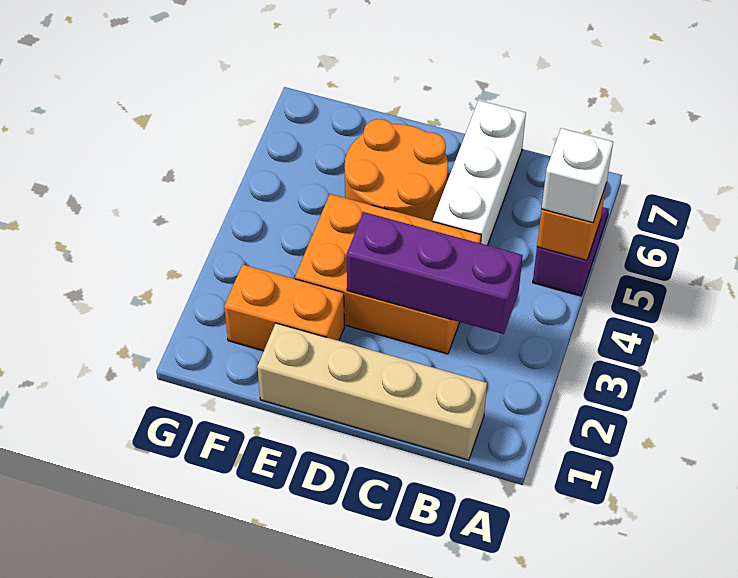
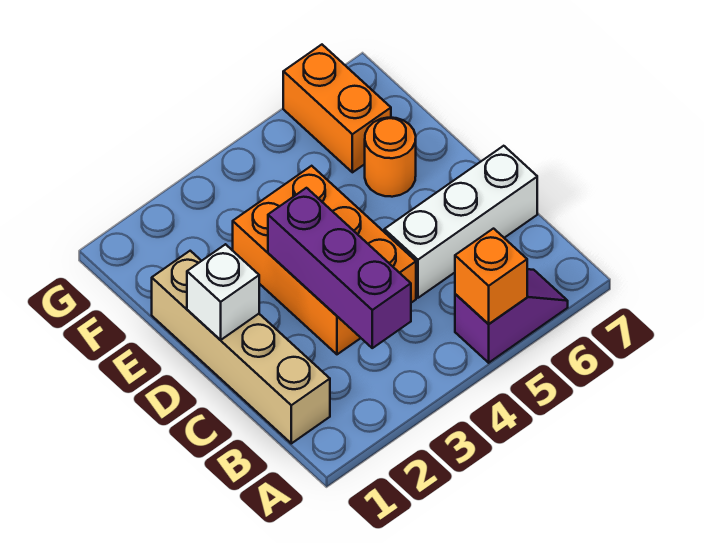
white 1x1 brick [542,128,613,223] -> white 1x1 brick moved to [187,244,259,340]
orange 2x2 round brick [345,119,448,221] -> orange 1x1 round brick [365,118,416,197]
orange 1x2 brick [224,265,344,351] -> orange 1x2 brick moved to [283,45,391,172]

